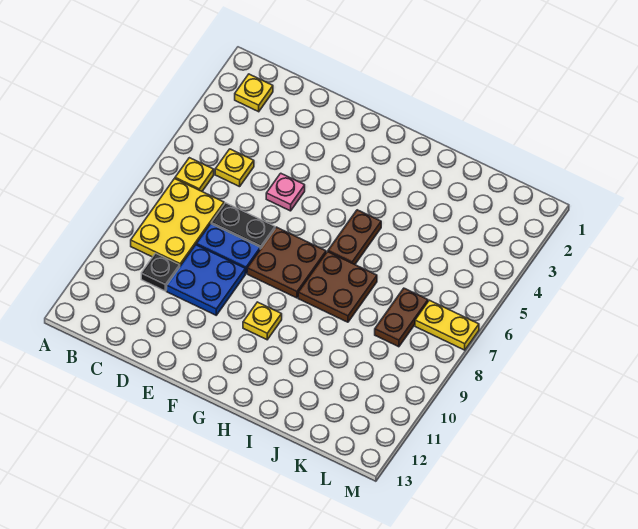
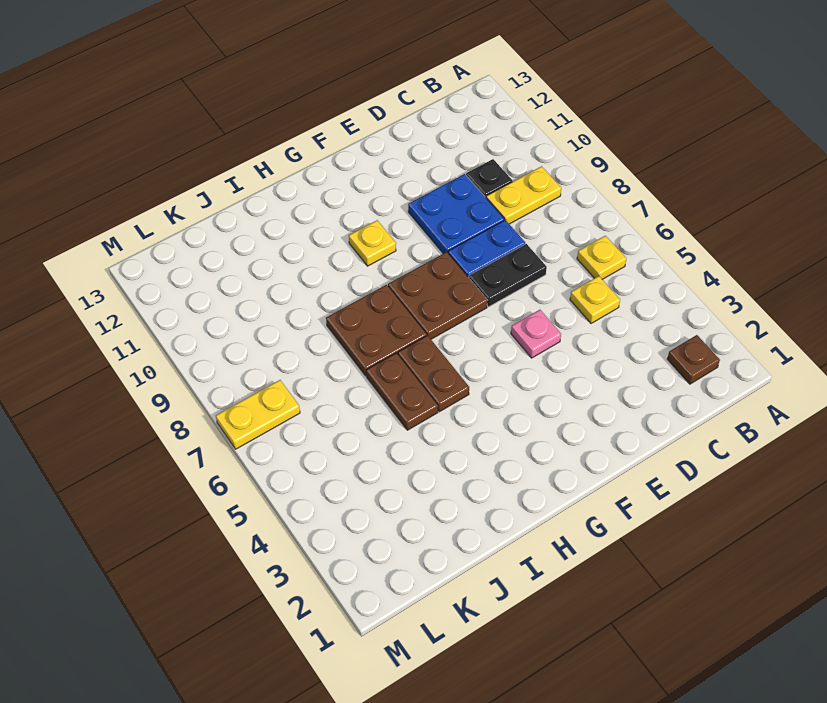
yellow 1x1 plate [235,74,273,112] -> brown 1x1 plate [667,335,720,384]
yellow 2x3 plate [131,179,224,266] -> yellow 1x2 plate [486,166,561,224]
brown 1x2 plate [375,288,428,347] -> brown 1x2 plate moved to [366,353,438,430]

